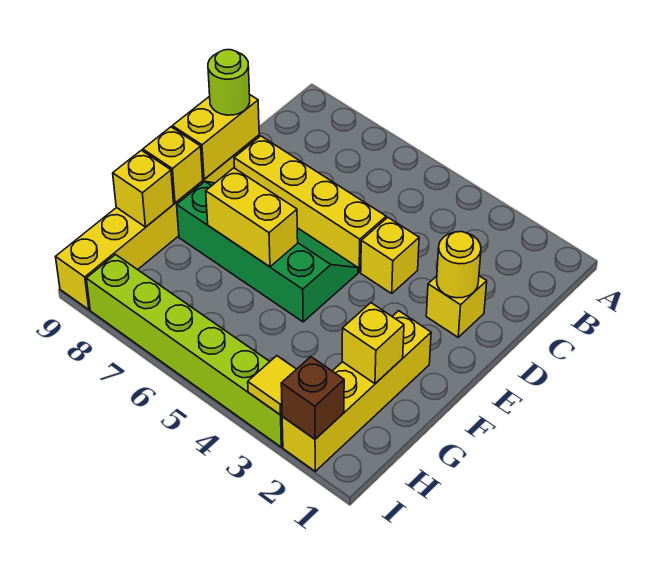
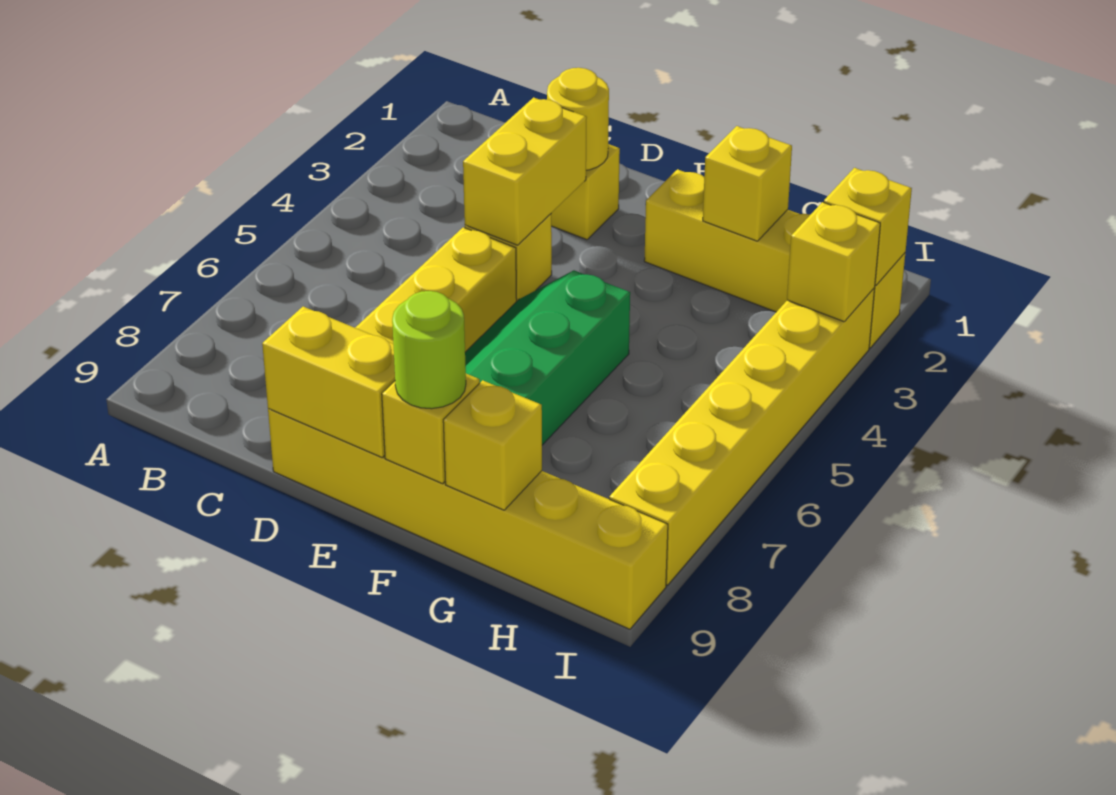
lime 1x1 round brick [208,50,250,115] -> lime 1x1 round brick moved to [392,291,466,409]
yellow 1x2 brick [206,168,298,267] -> yellow 1x2 brick moved to [463,97,587,245]
brown 1x1 brick [281,357,344,439] -> yellow 1x1 brick [824,168,912,285]
lime 1x6 brick [86,255,283,447] -> yellow 1x6 brick [609,288,875,585]
yellow 1x1 tile [248,356,296,415] -> yellow 1x1 brick [787,202,880,322]

